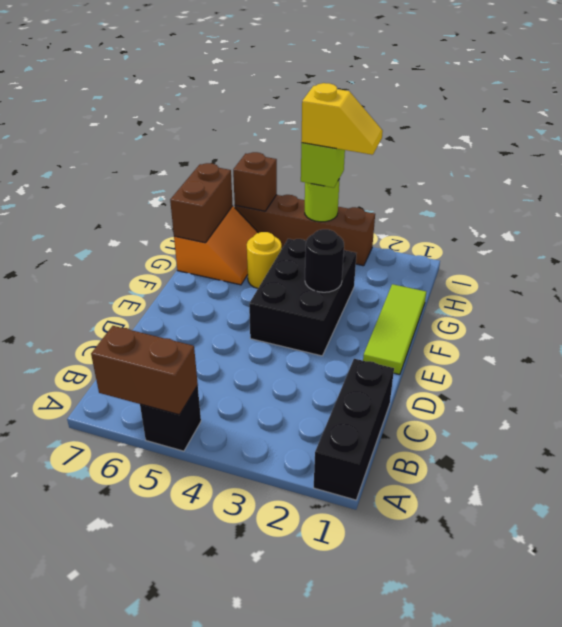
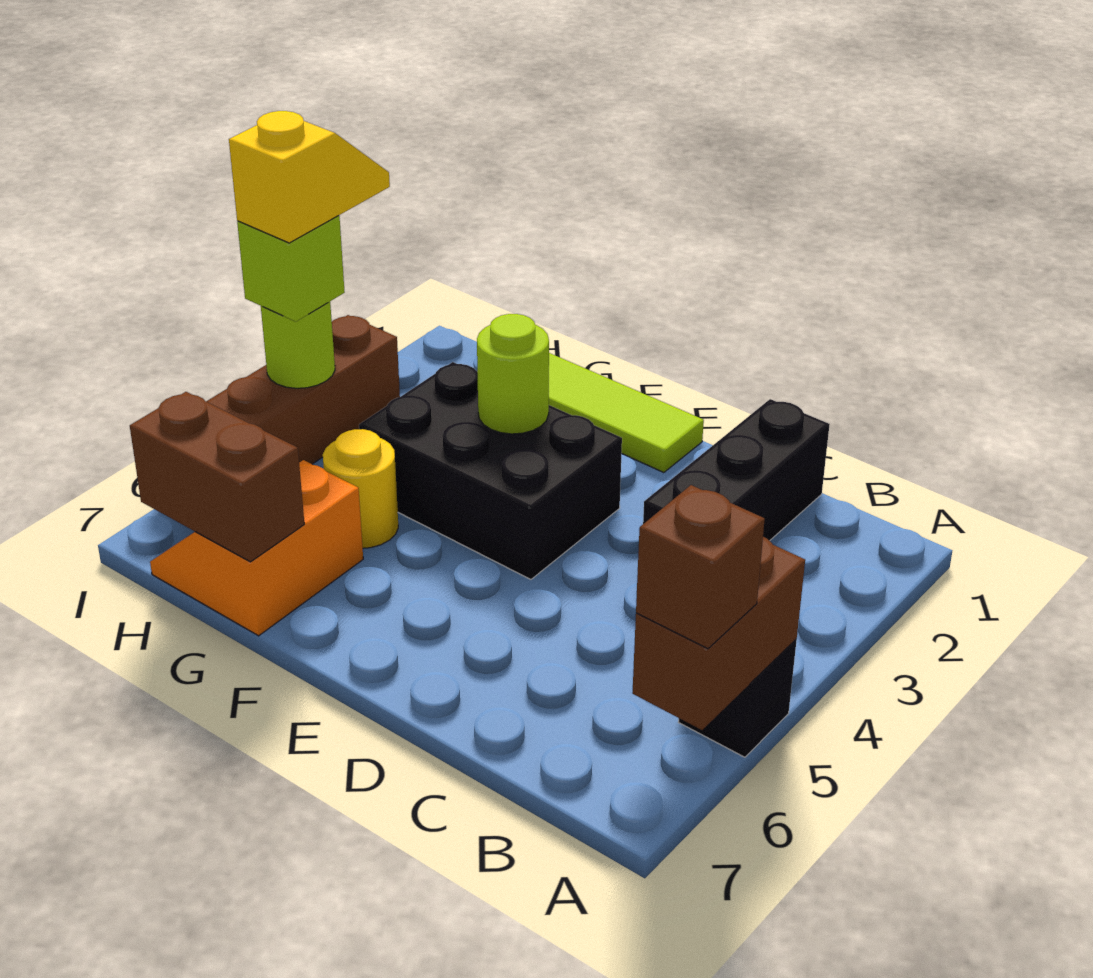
black 1x3 brick [314,359,394,500] -> black 1x3 brick turned to [643,399,830,541]
black 1x1 round brick [305,229,344,292] -> lime 1x1 round brick [477,314,549,434]
orange 2x2 slope [174,206,258,285] -> orange 2x2 slope turned to [150,460,363,636]
brown 1x1 brick [233,152,277,211] -> brown 1x1 brick moved to [636,485,765,649]

